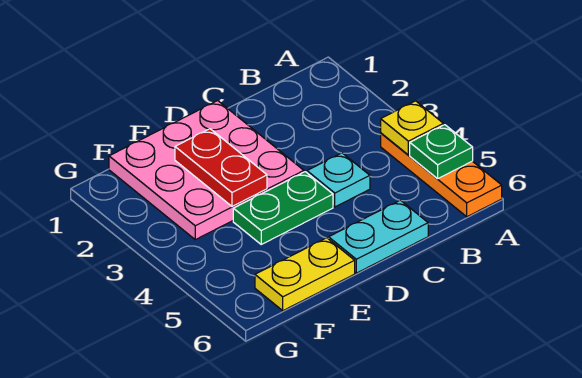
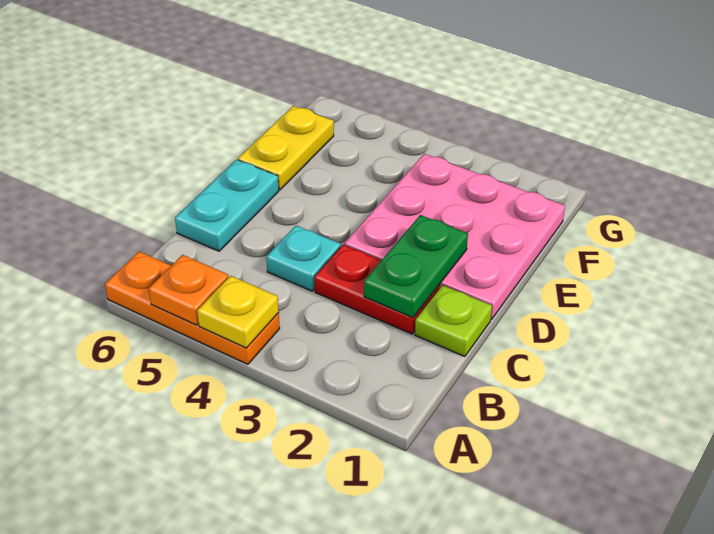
green 1x1 plate [410,125,473,179] -> orange 1x1 plate [149,255,228,325]
none -> lime 1x1 plate [415,285,492,357]
green 1x2 plate [233,172,333,244] -> green 1x2 plate moved to [364,215,468,318]
red 1x2 plate [175,129,267,206] -> red 1x2 plate moved to [314,245,440,334]

